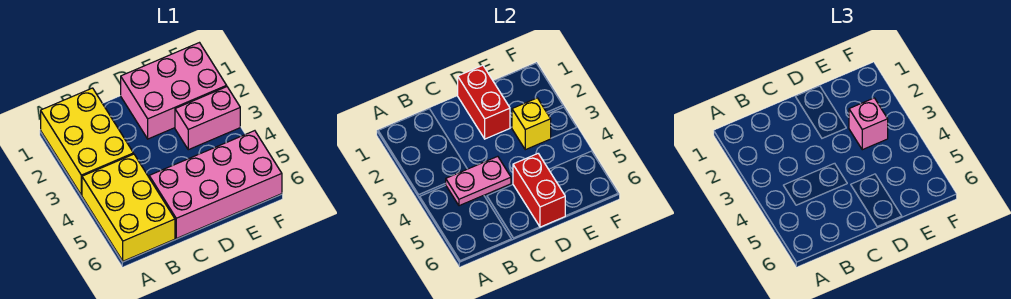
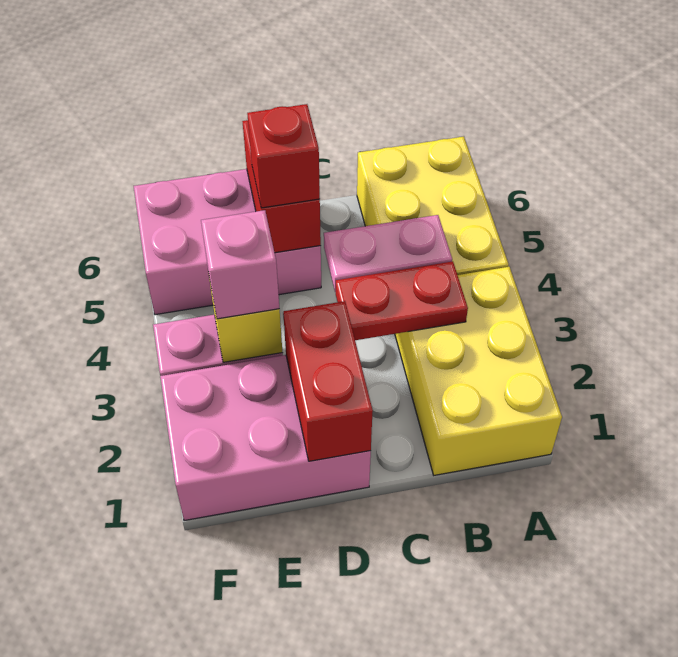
none -> red 1x2 plate [336,261,468,340]
pink 2x4 brick [149,131,282,238] -> pink 2x3 brick [134,169,321,315]
none -> red 1x1 brick [247,104,320,208]

